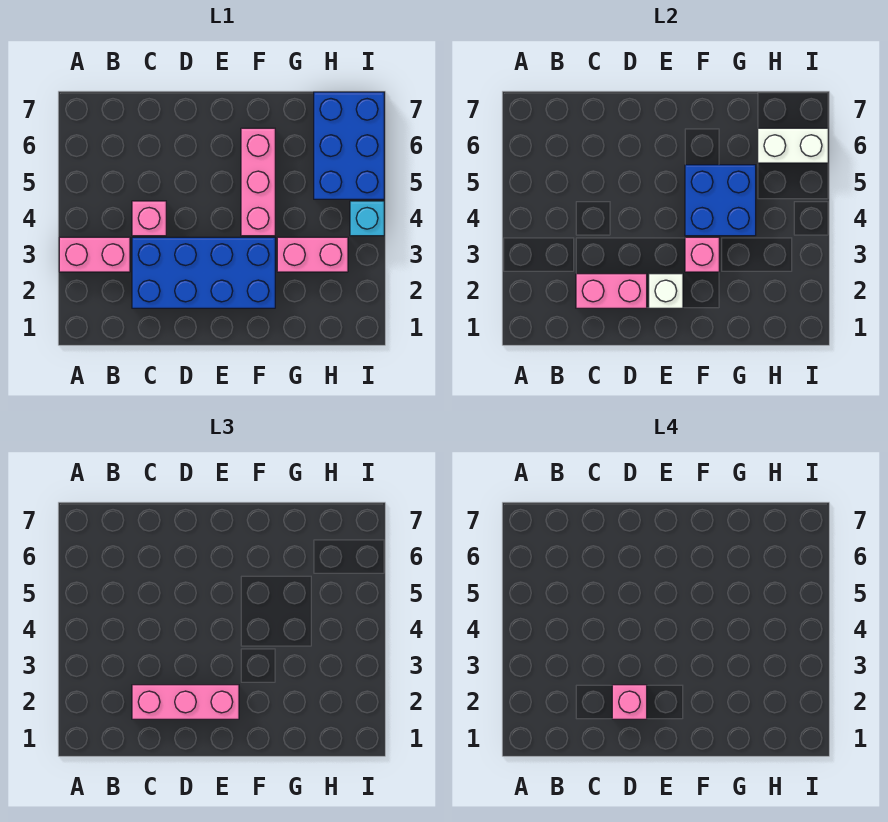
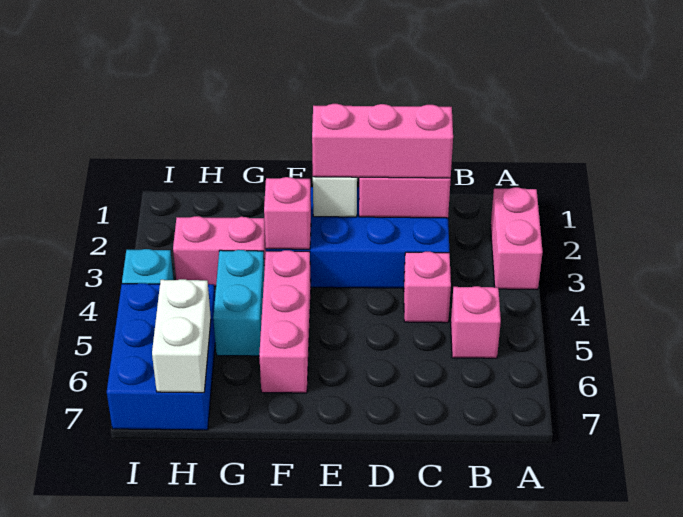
pink 1x2 brick [59,237,130,272] -> pink 1x2 brick turned to [491,187,543,289]
pink 1x1 brick [612,685,647,719] -> pink 1x1 brick moved to [451,286,501,358]
blue 2x2 brick [685,165,756,236] -> none
none -> cyan 1x2 brick [213,250,264,356]
white 1x2 brick [758,128,828,163] -> white 1x2 brick turned to [152,279,211,393]

